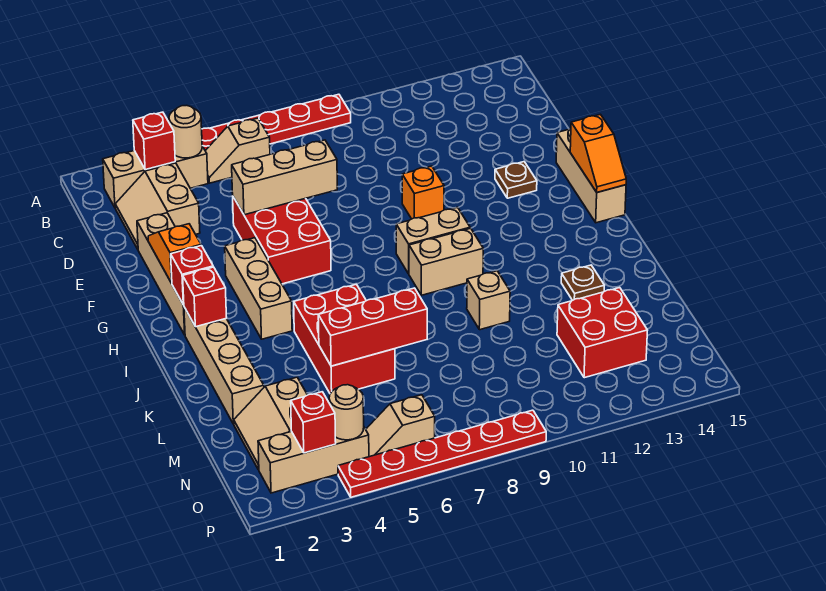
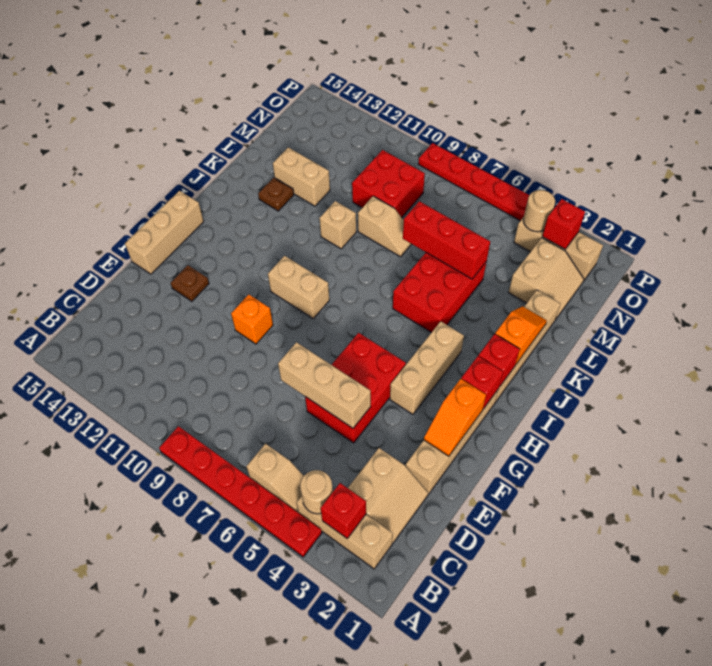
orange 1x2 slope [570,114,626,192] -> orange 1x2 slope moved to [495,306,547,365]
tan 1x2 brick [409,228,483,295] -> tan 1x2 brick moved to [273,147,330,206]
red 2x2 brick [557,288,648,378] -> red 2x2 brick moved to [352,150,425,218]
tan 1x2 slope [366,395,435,457] -> tan 1x2 slope moved to [358,196,411,257]

